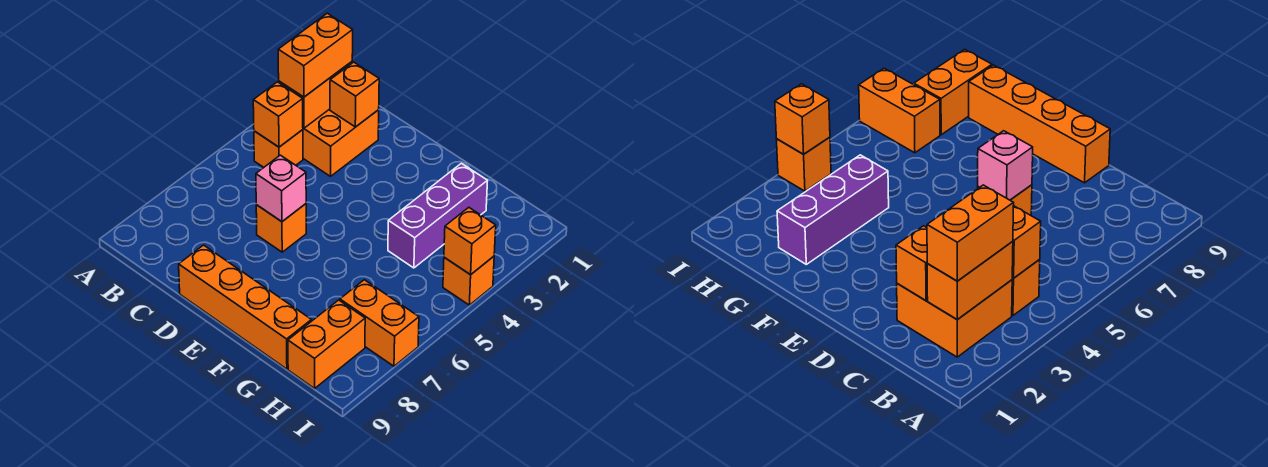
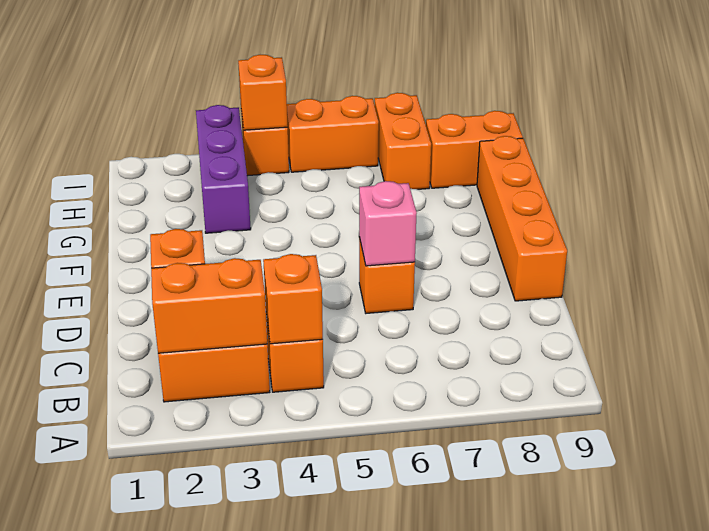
orange 1x2 brick [278,13,353,97] -> orange 1x2 brick moved to [287,96,379,172]
purple 1x3 brick [388,163,487,268] -> purple 1x3 brick turned to [196,105,251,233]

